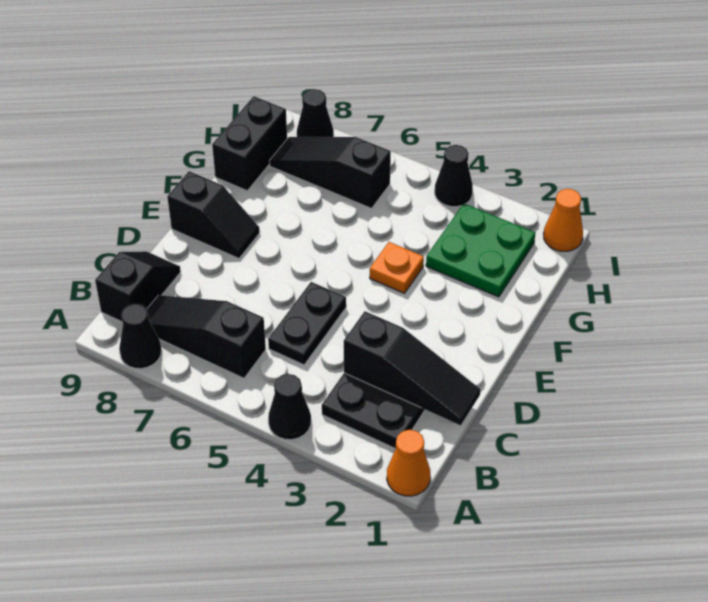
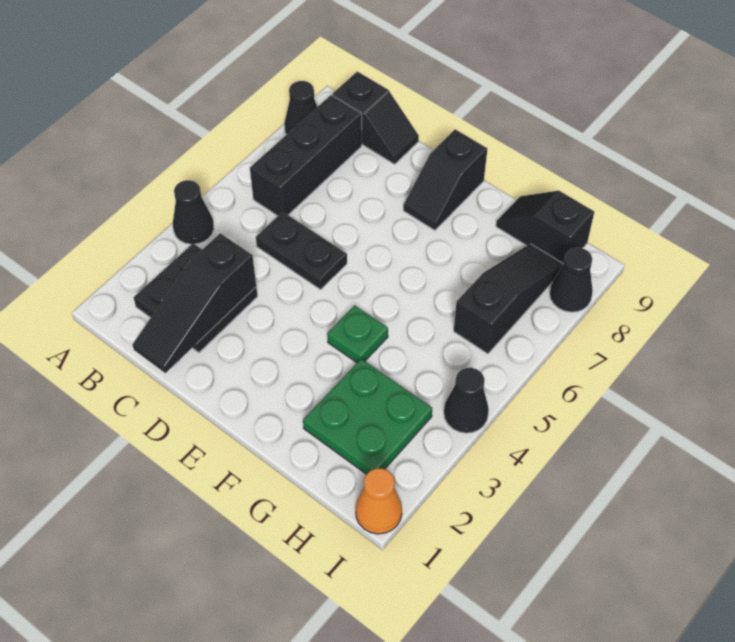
orange 1x1 cone [387,430,430,496] -> none
black 1x3 slope [147,295,266,378] -> black 1x3 brick [250,95,362,216]
orange 1x1 plate [370,242,424,293] -> green 1x1 plate [327,306,388,363]
black 1x2 brick [212,96,287,191] -> black 1x2 slope [496,191,594,264]

